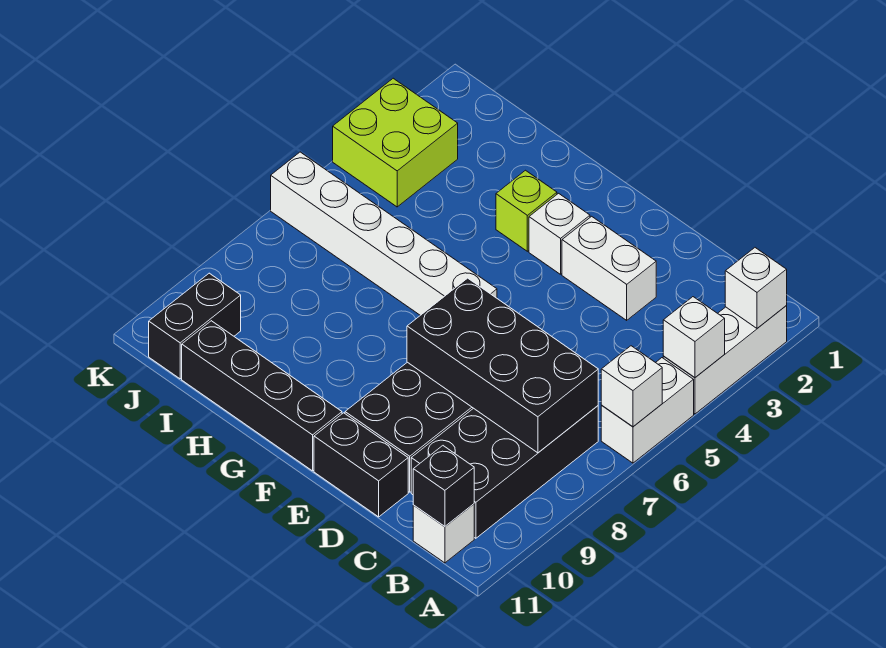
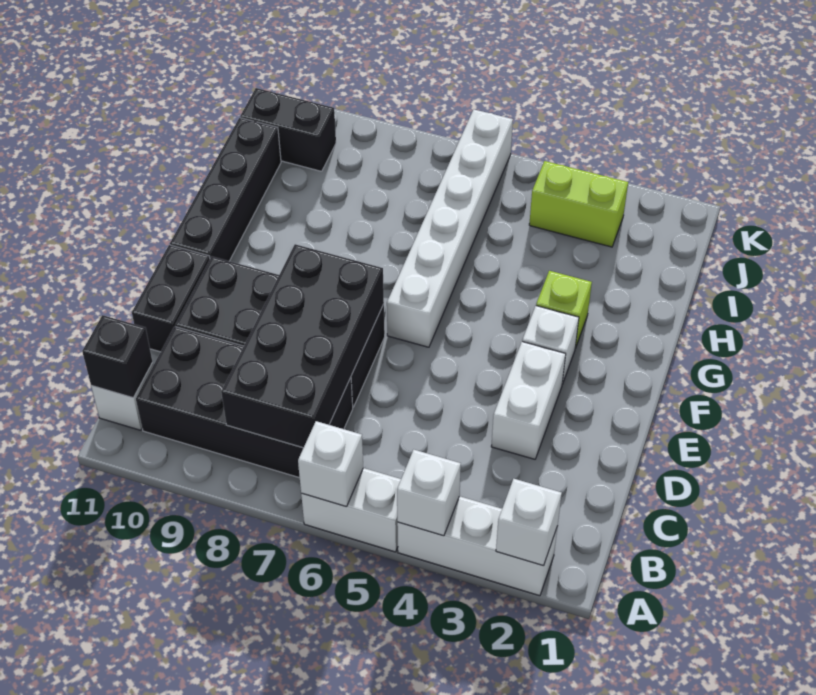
lime 2x2 brick [333,78,458,207] -> lime 1x2 brick [529,161,628,247]

